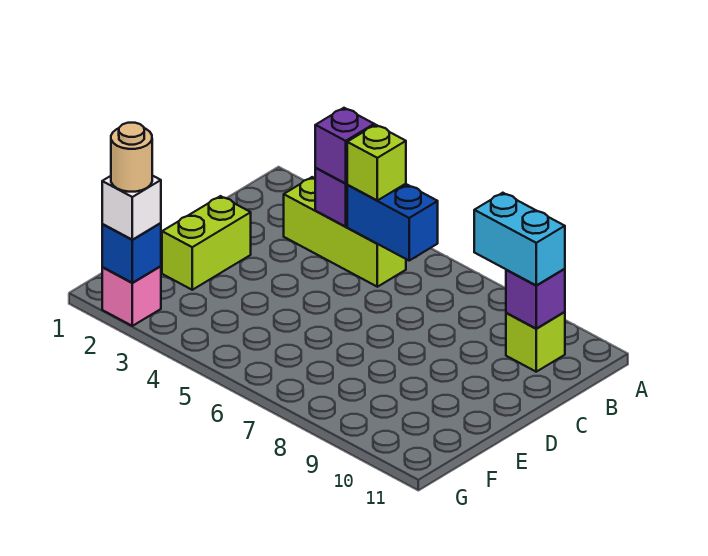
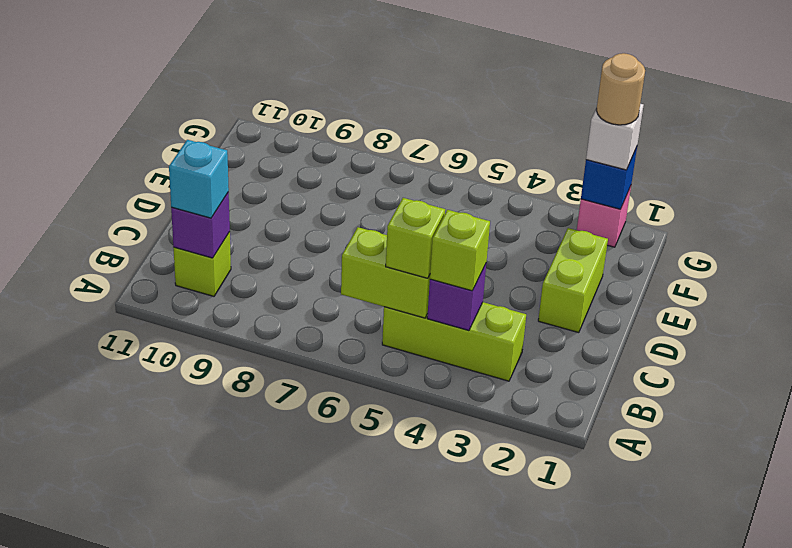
purple 1x1 brick [315,108,374,183] -> lime 1x1 brick [430,210,490,291]
blue 1x2 brick [347,184,438,260] -> lime 1x2 brick [341,227,430,318]
cyan 1x2 brick [474,193,565,286] -> cyan 1x1 brick [169,140,229,218]

